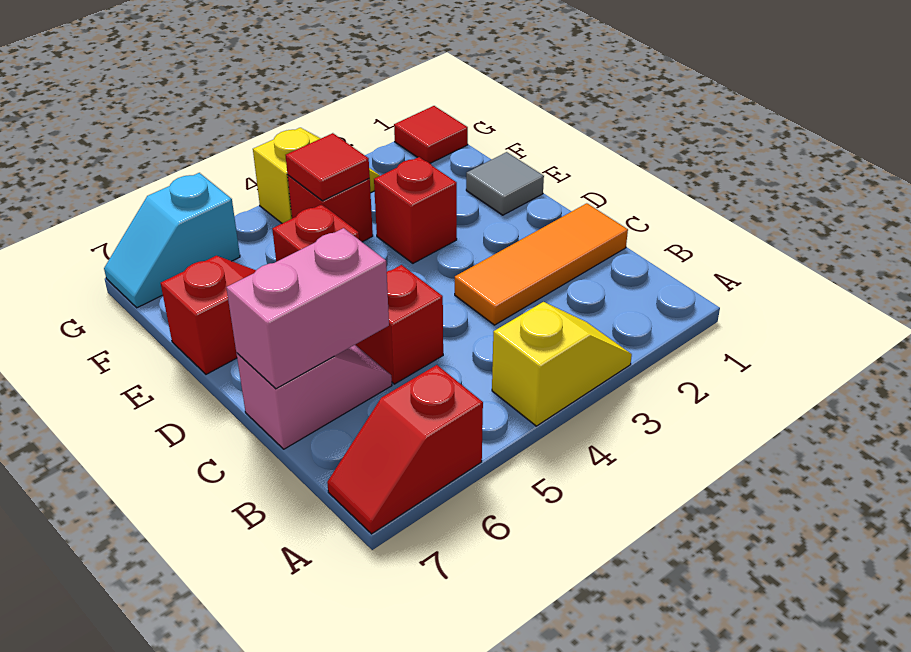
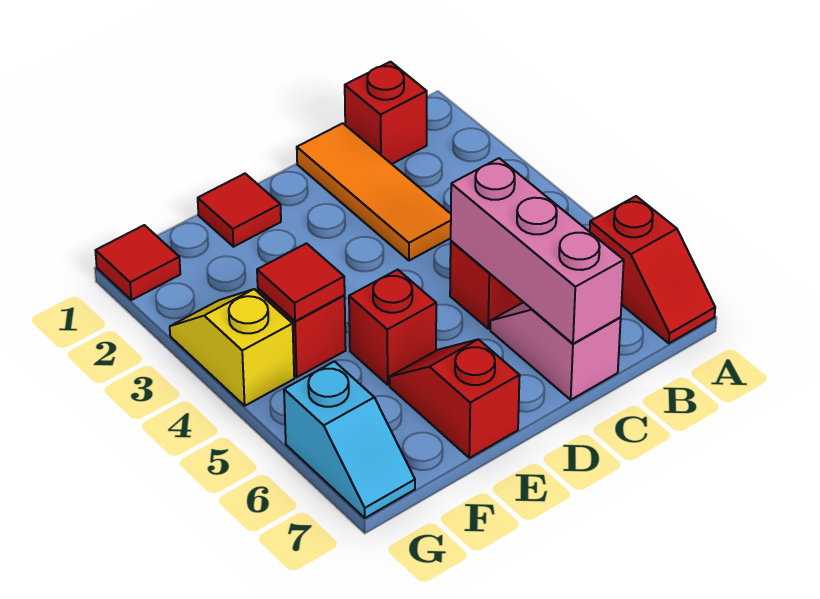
yellow 1x2 slope [492,302,632,426] -> none
pink 1x2 brick [226,228,389,389] -> pink 1x3 brick [451,158,624,344]
grey 1x1 tile [466,152,544,215] -> red 1x1 tile [198,174,281,247]
red 1x1 brick [374,157,457,263] -> red 1x1 brick moved to [345,62,427,164]

